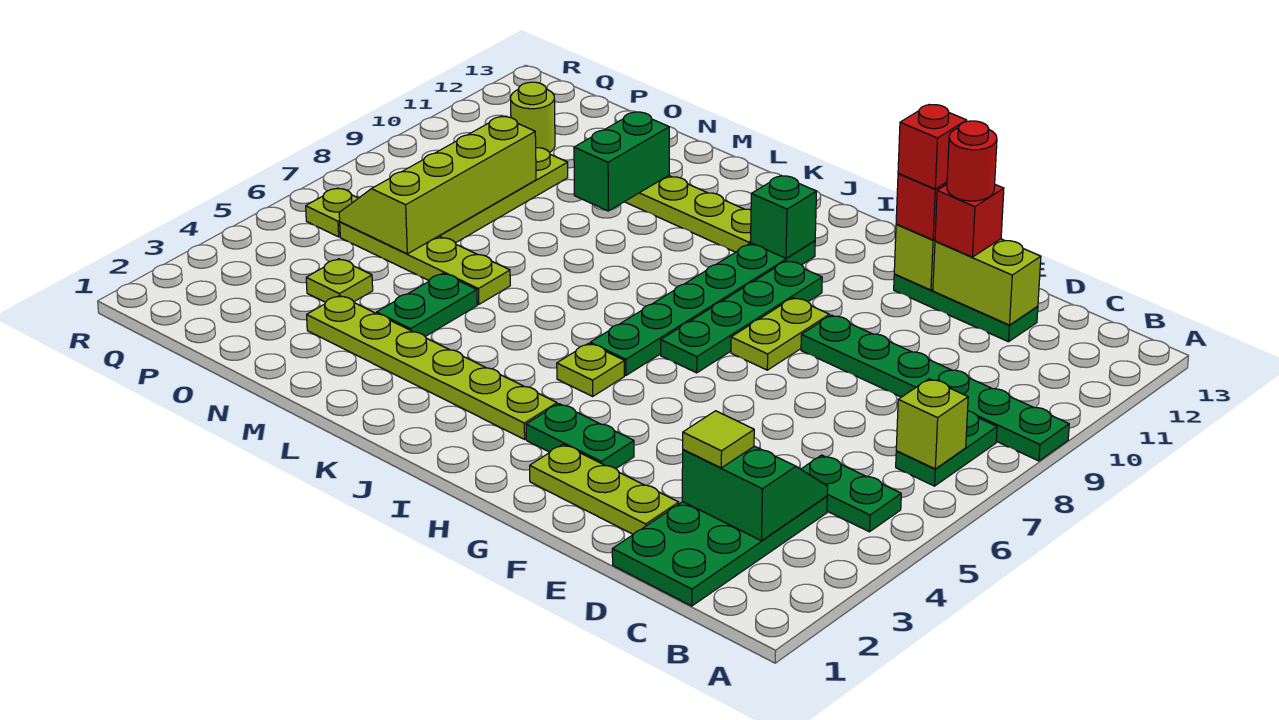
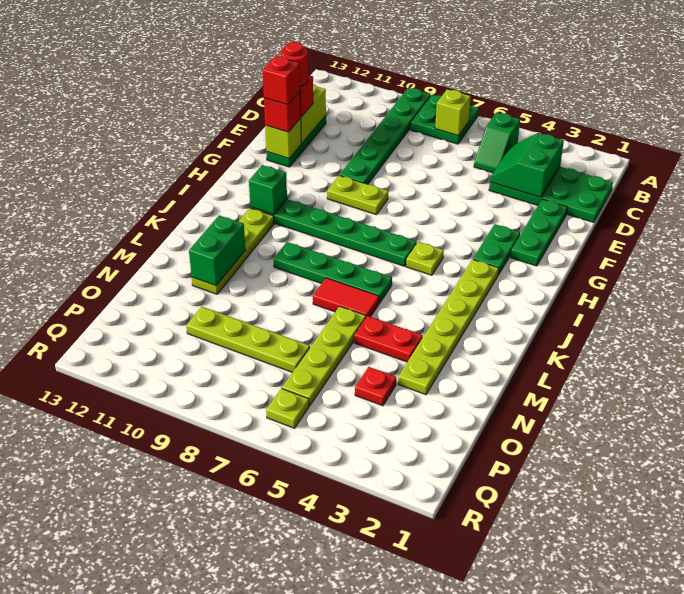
green 1x2 plate [801,455,901,532] -> green 1x2 slope [474,112,520,173]
green 1x2 plate [896,411,997,486] -> green 2x2 plate [410,95,479,144]
lime 1x1 tile [683,411,754,468] -> none
lime 1x3 plate [530,444,679,534] -> green 1x3 plate [511,199,568,266]
green 1x4 plate [661,261,822,373] -> green 1x4 plate moved to [274,242,392,303]
none -> red 1x2 tile [313,278,379,317]
green 1x2 plate [377,273,477,336] -> red 1x2 plate [354,316,423,362]
green 1x2 brick [574,112,669,211] -> green 1x2 brick turned to [189,215,245,286]
lime 1x1 plate [306,259,373,302] -> red 1x1 plate [355,367,396,406]
lime 2x4 slope [339,116,536,254] -> none
lime 1x1 round brick [510,82,555,152] -> none

